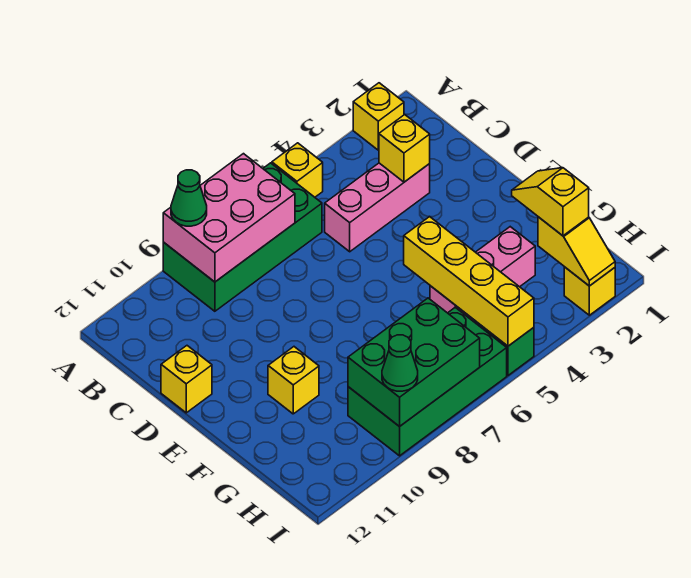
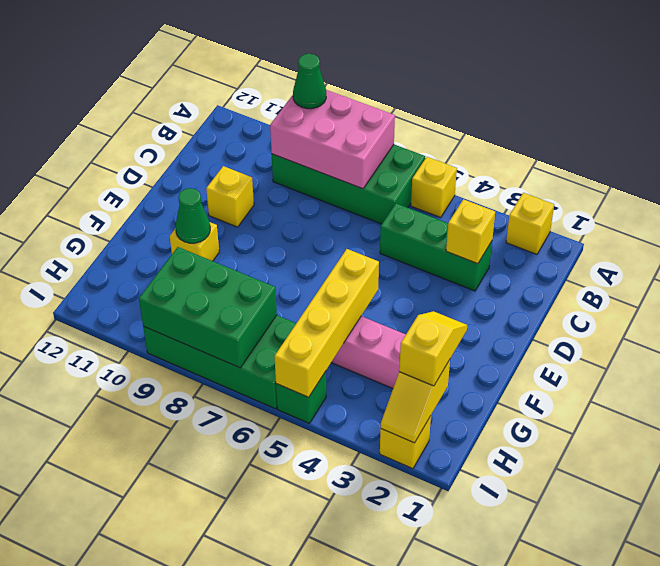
pink 1x3 brick [325,163,430,252] -> green 1x3 brick [380,203,492,291]
yellow 1x1 brick [161,346,212,413] -> yellow 1x1 brick moved to [206,166,254,227]
green 1x1 cone [382,335,418,391] -> green 1x1 cone moved to [175,188,210,243]

